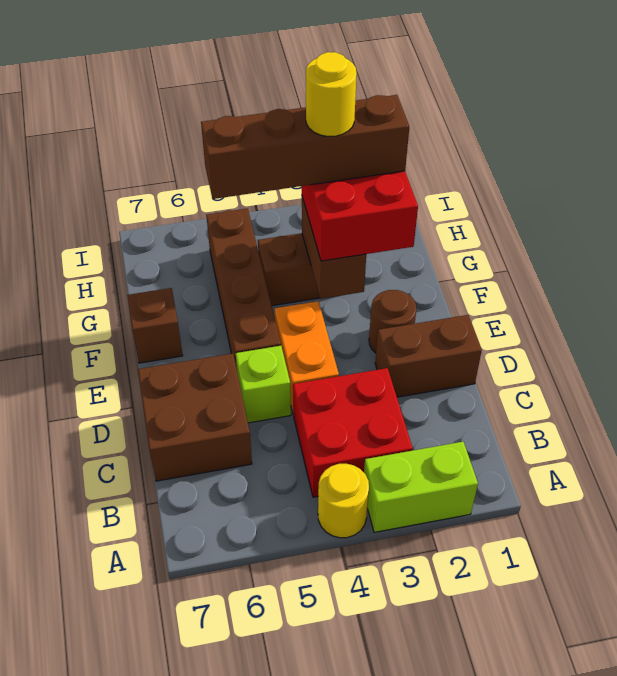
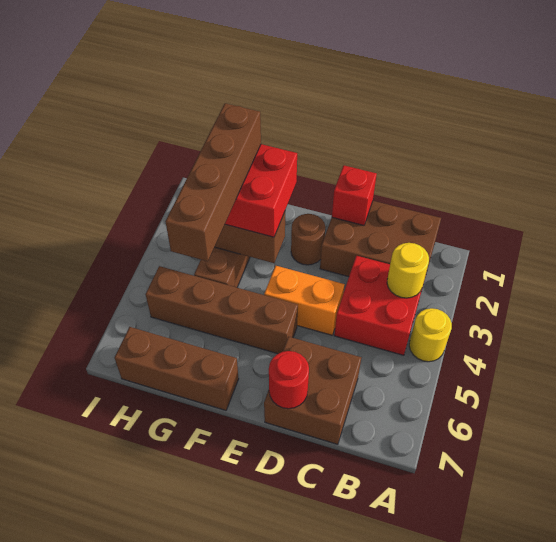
lime 1x2 brick [364,442,478,532] -> none
brown 1x2 brick [375,315,482,397] -> brown 2x3 brick [320,201,441,277]
none -> red 1x1 brick [332,165,377,225]
lime 1x1 brick [236,346,291,423] -> none
none -> red 1x1 round brick [269,351,309,409]
brown 1x1 brick [127,288,183,363] -> brown 1x3 brick [115,327,239,410]
yellow 1x1 round brick [306,52,357,136] -> yellow 1x1 round brick moved to [387,243,429,298]

